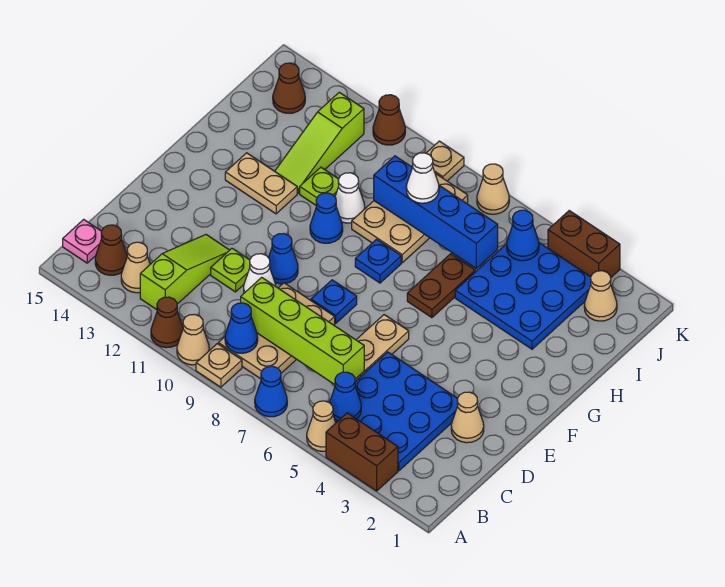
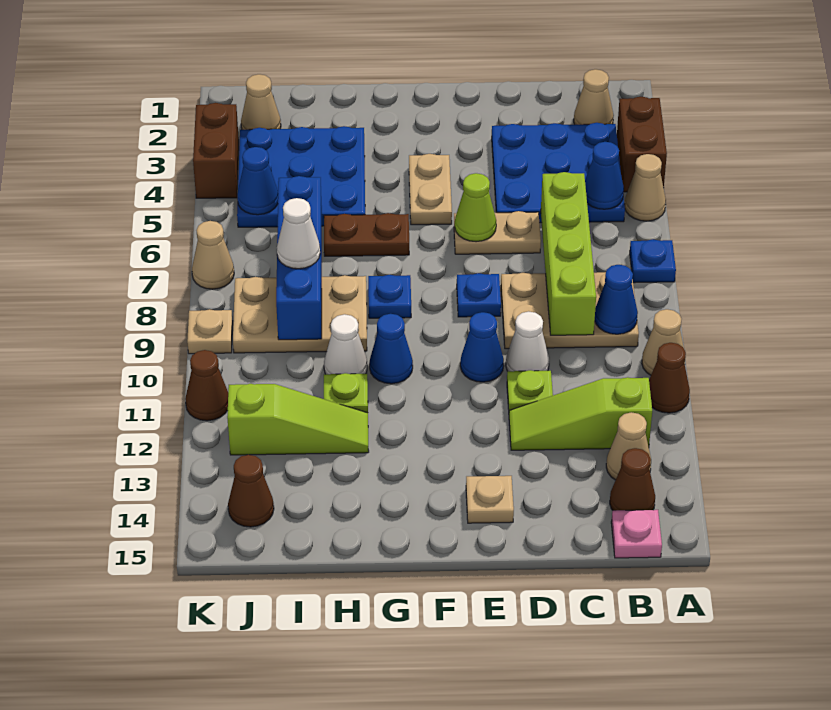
blue 1x1 cone [255,366,287,417] -> blue 1x1 plate [630,239,676,283]
tan 1x1 plate [196,344,242,387] -> tan 1x1 plate moved to [466,476,514,523]
tan 1x1 cone [451,392,484,443] -> tan 1x1 cone moved to [574,69,614,125]
none -> lime 1x1 cone [455,173,496,242]
tan 1x2 plate [225,153,297,214] -> tan 1x2 plate moved to [409,154,452,225]

